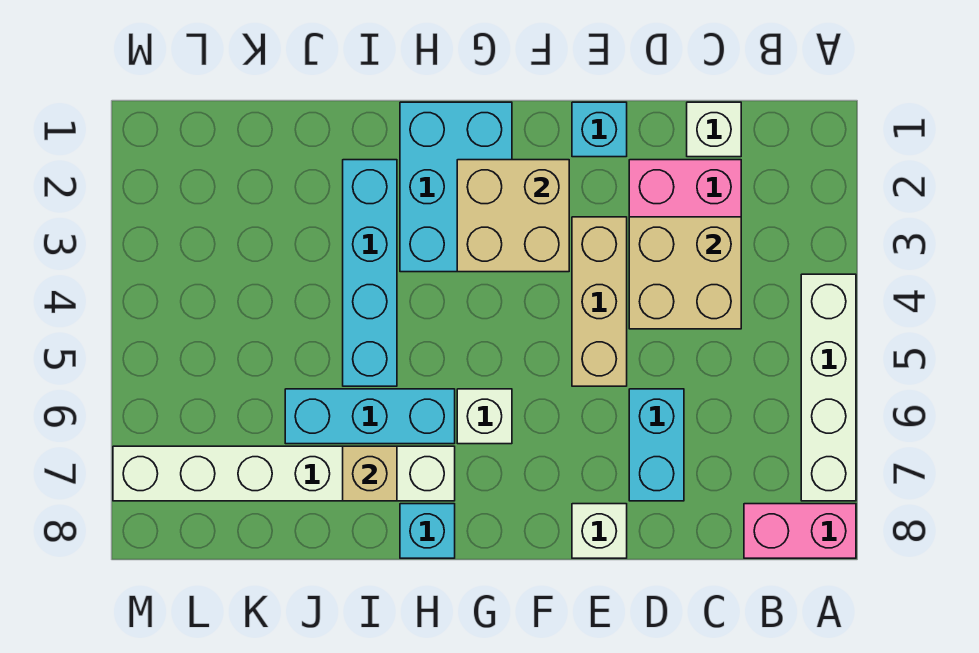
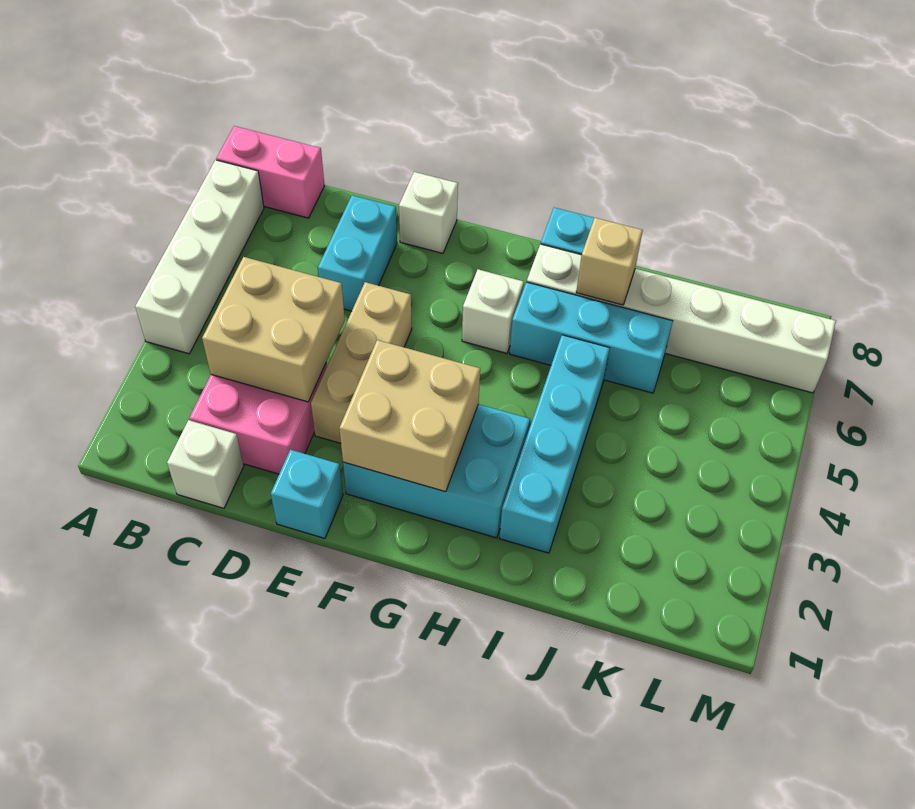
cyan 2x3 brick [400,102,512,272] -> cyan 2x3 brick turned to [343,404,530,538]

